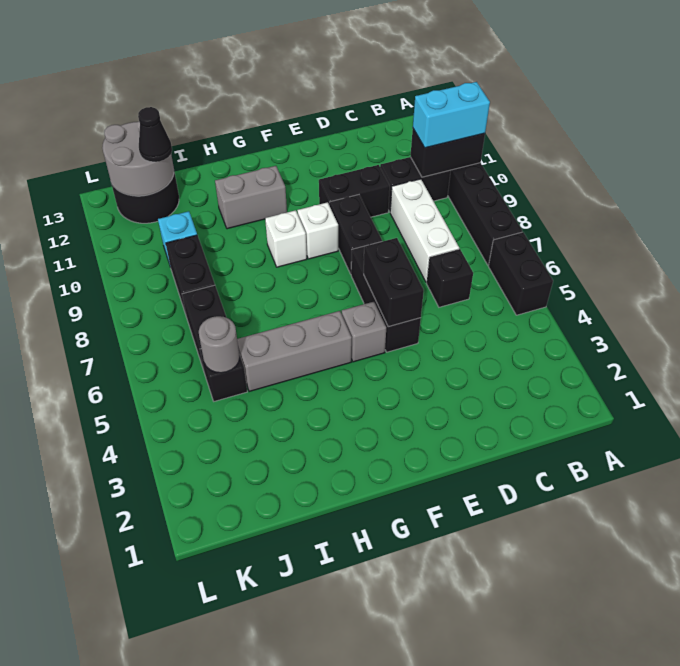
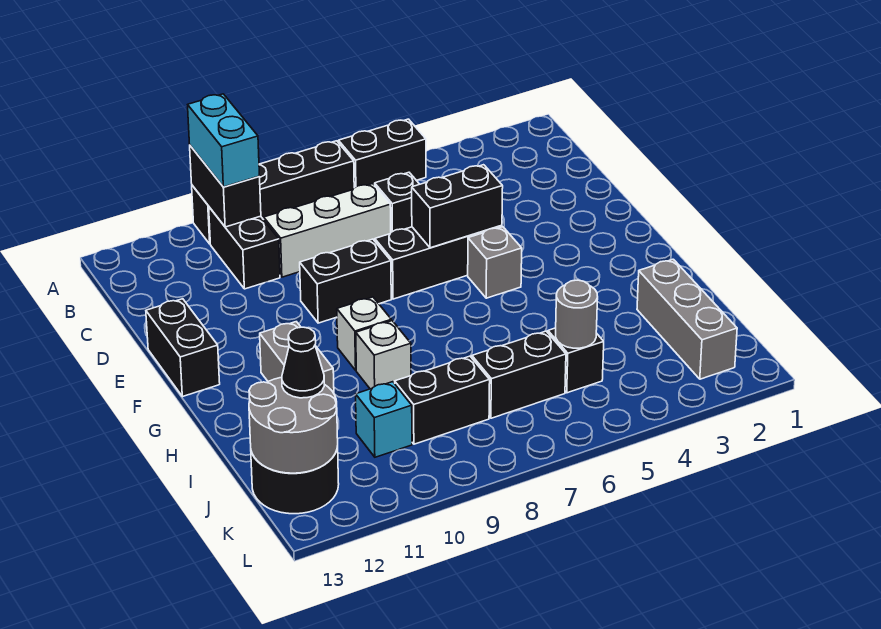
black 1x2 brick [319,165,390,217] -> black 1x2 brick moved to [146,299,220,397]
white 1x1 brick [297,202,338,259] -> white 1x1 brick moved to [356,321,411,389]
grey 1x3 brick [237,311,352,392] -> grey 1x3 brick moved to [637,259,737,379]

